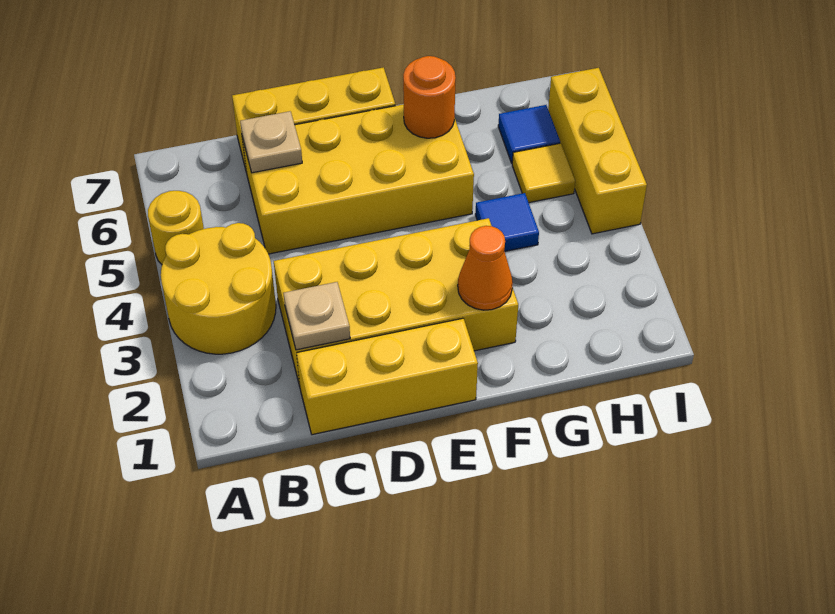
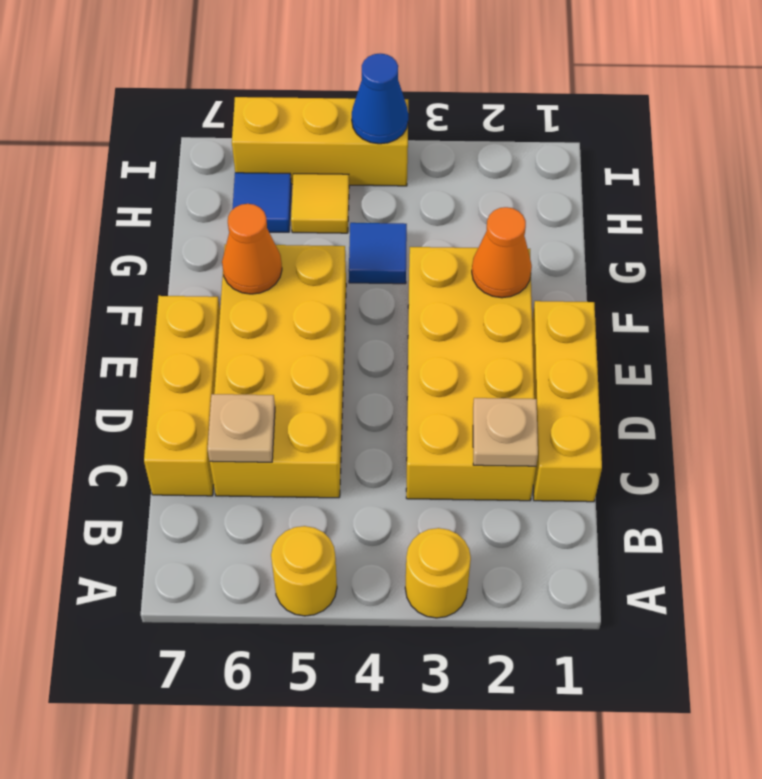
yellow 2x2 round brick [161,223,276,354] -> yellow 1x1 round brick [405,528,471,618]
orange 1x1 round brick [403,56,456,138] -> orange 1x1 cone [222,204,282,294]
none -> blue 1x1 cone [352,53,408,144]

